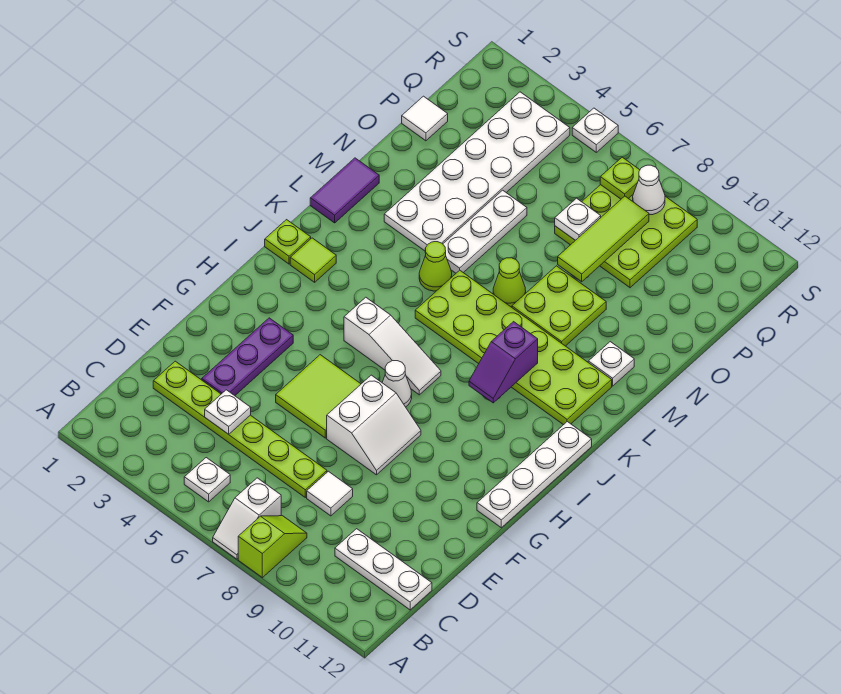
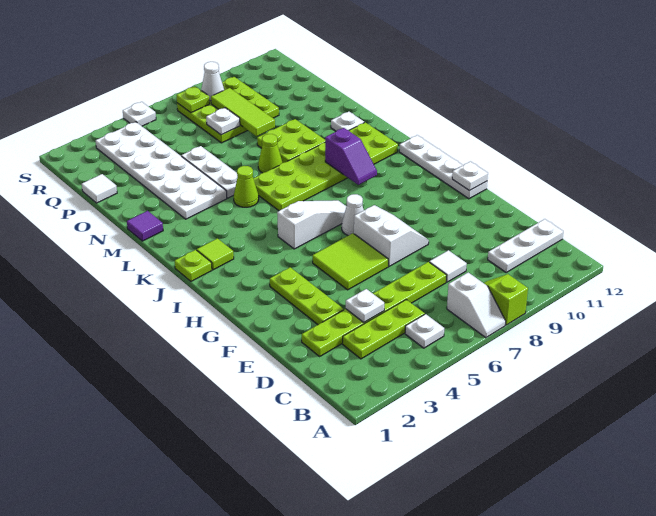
none -> lime 1x3 plate [343,300,425,359]
purple 1x3 plate [202,318,293,396] -> lime 1x3 plate [270,267,344,325]
none -> white 1x1 plate [452,162,488,190]
purple 1x2 tile [310,158,379,223] -> purple 1x1 tile [127,211,163,241]

